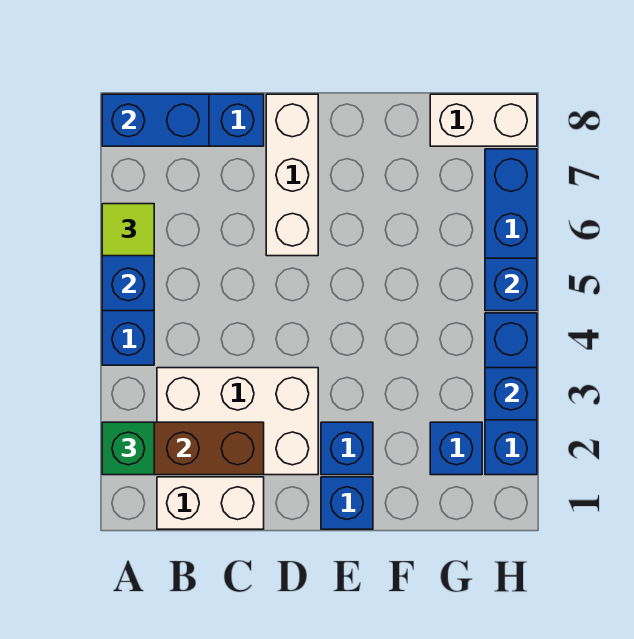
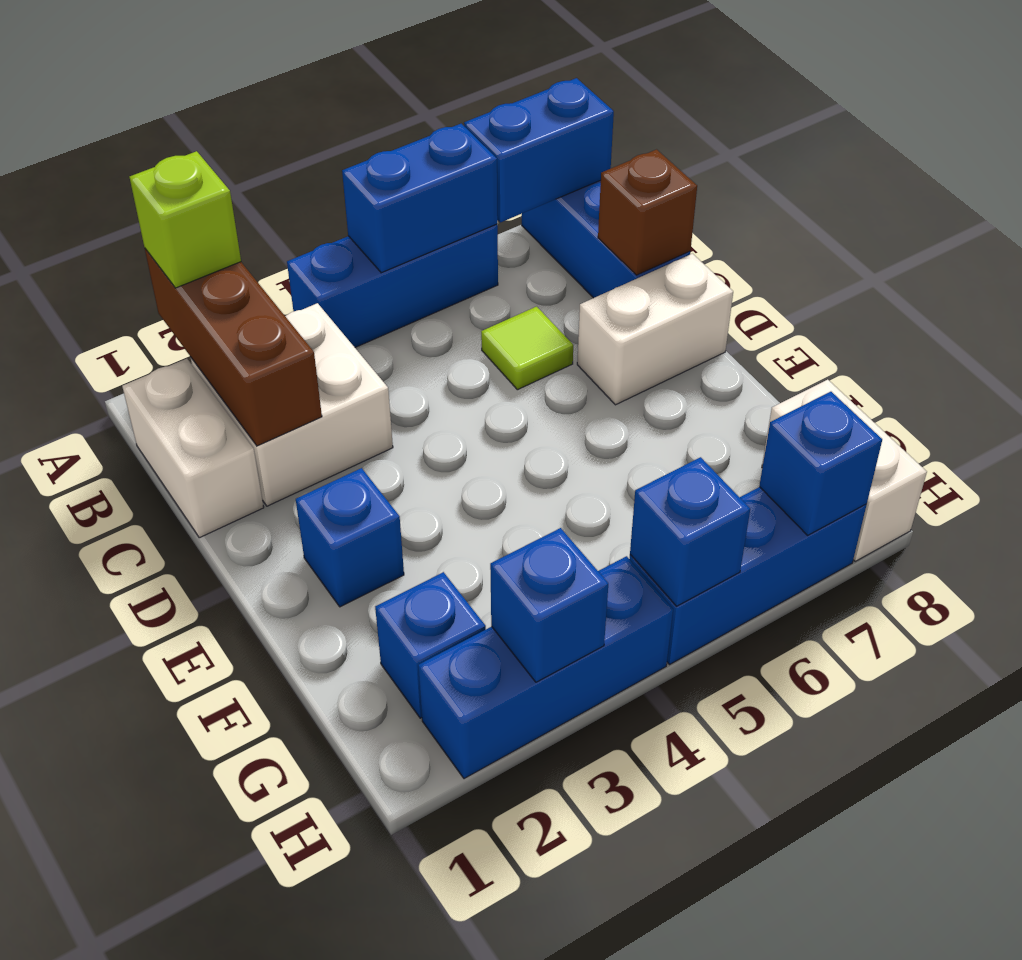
green 1x1 brick [102,422,154,475] -> lime 1x1 brick [130,151,241,288]
lime 1x1 tile [102,204,154,256] -> lime 1x1 tile moved to [481,307,573,390]
blue 1x2 brick [102,94,209,146] -> blue 1x2 brick turned to [464,78,614,222]
white 2x3 brick [157,368,318,475] -> white 2x2 brick [191,303,393,506]
none -> brown 1x1 brick [598,149,697,275]
white 1x3 brick [266,94,318,256] -> white 1x2 brick [577,254,733,405]
blue 1x1 brick [321,477,373,529] -> blue 1x1 brick moved to [759,392,882,535]

